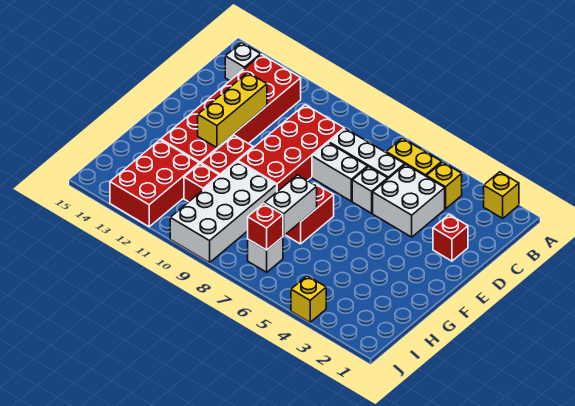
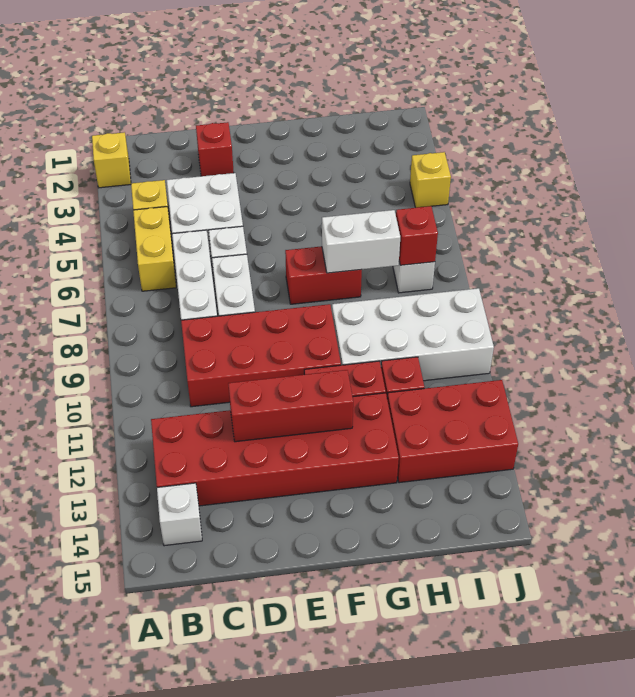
yellow 1x3 brick [198,73,267,148] -> red 1x3 brick [228,370,353,442]

